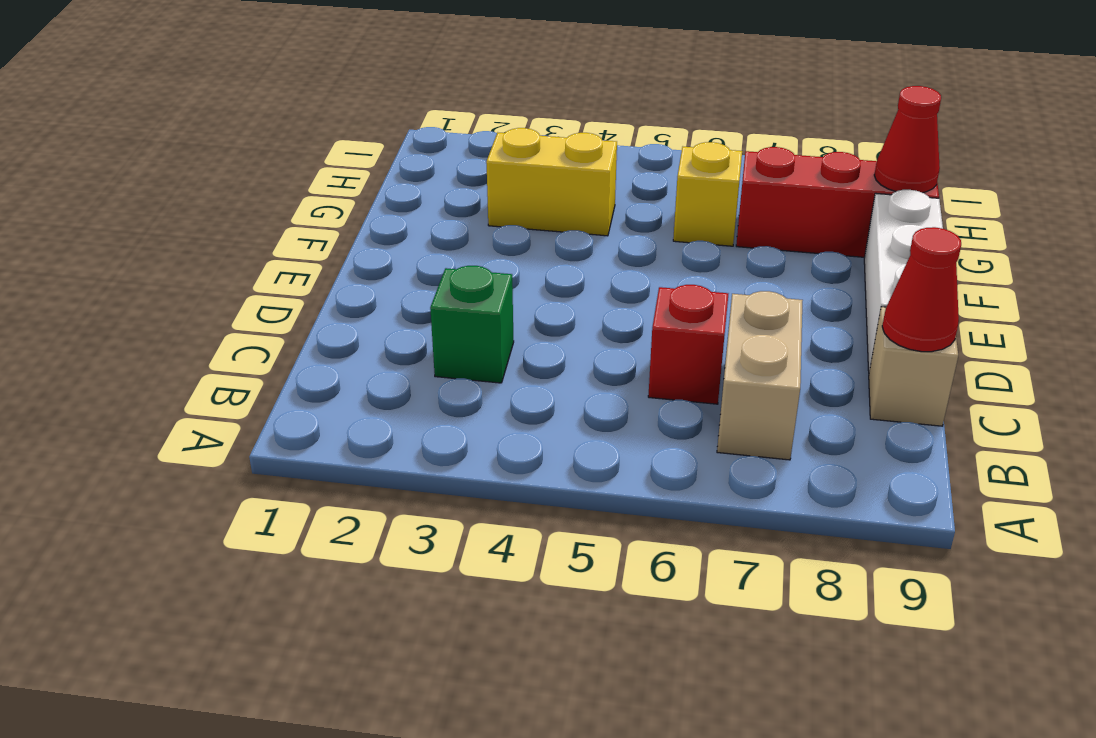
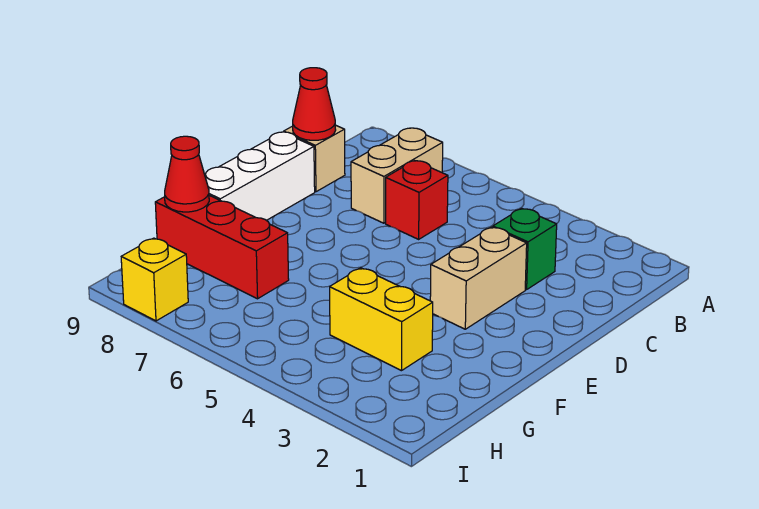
none -> tan 1x2 brick [430,227,527,329]
yellow 1x1 brick [673,142,742,246] -> yellow 1x1 brick moved to [121,238,188,321]

